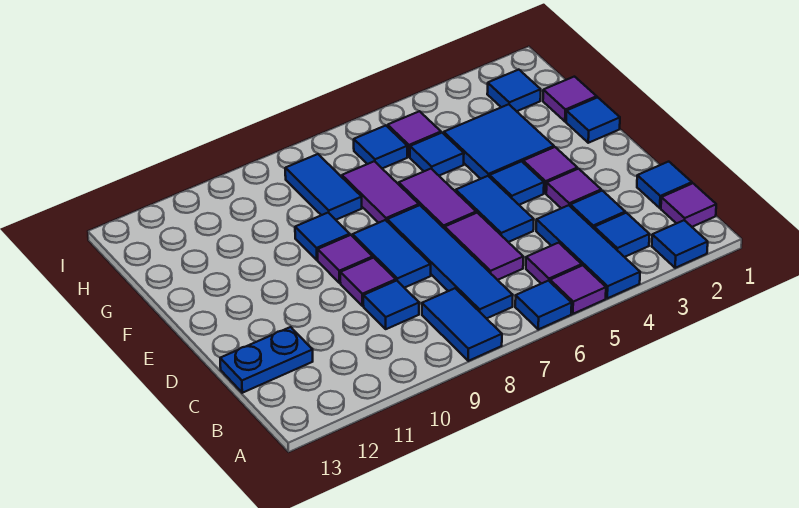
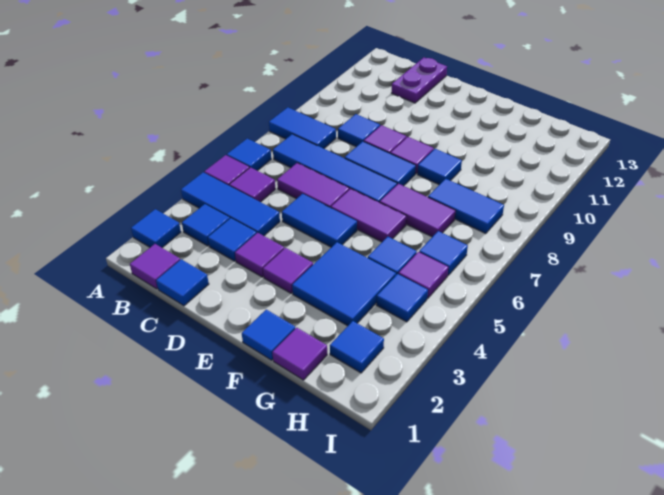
blue 1x2 plate [220,327,313,393] -> purple 1x2 plate [392,57,447,103]
blue 1x1 tile [490,161,544,205] -> blue 1x1 tile moved to [376,274,428,322]

